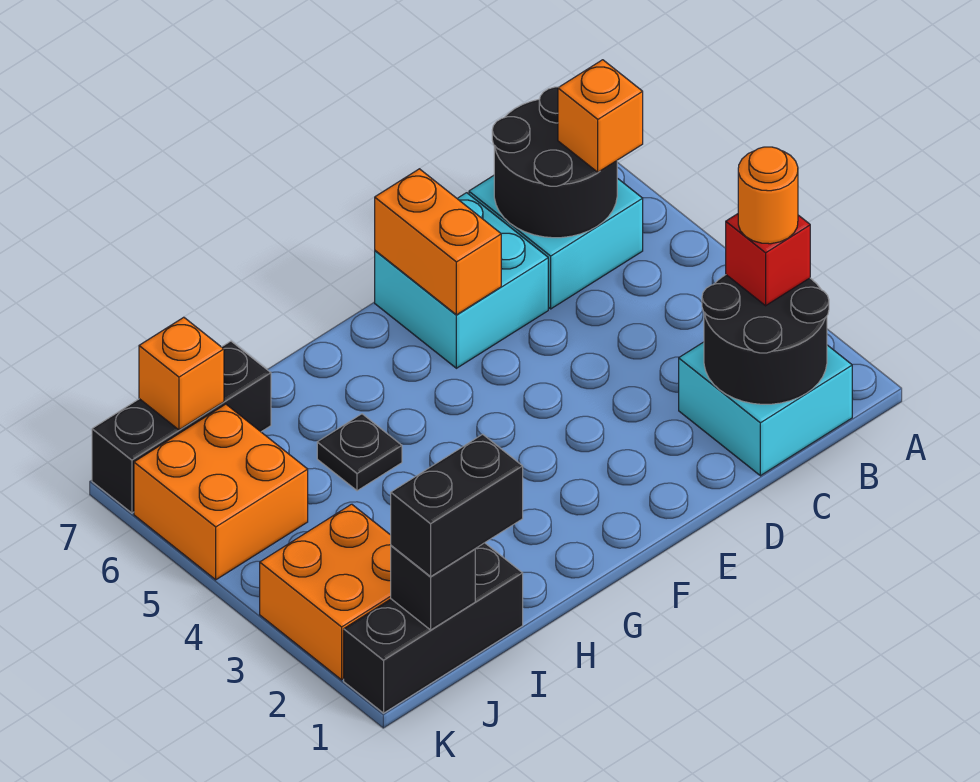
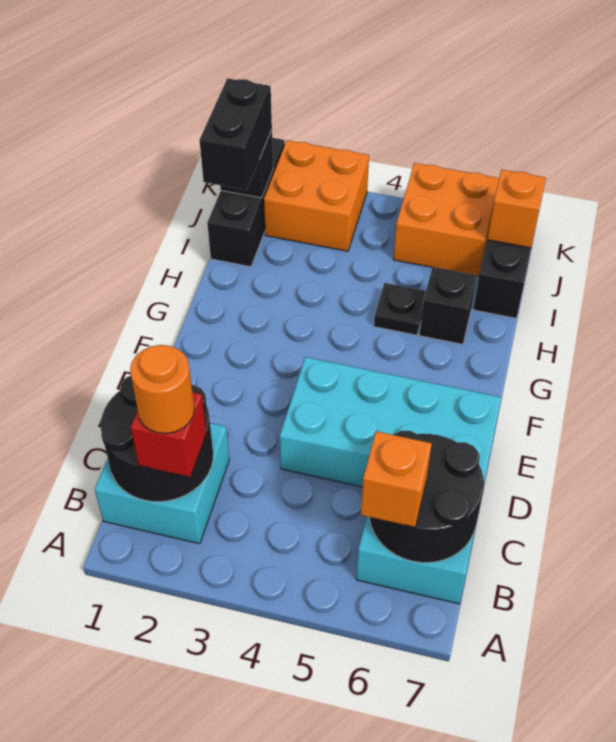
cyan 2x2 brick [375,193,548,368] -> cyan 2x4 brick [280,357,501,487]
orange 1x2 brick [375,169,501,315] -> none
none -> black 1x1 brick [419,267,477,344]

